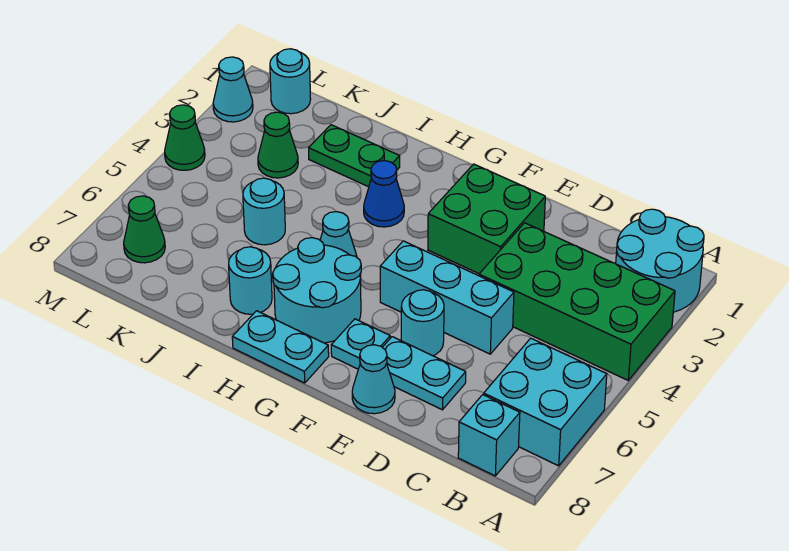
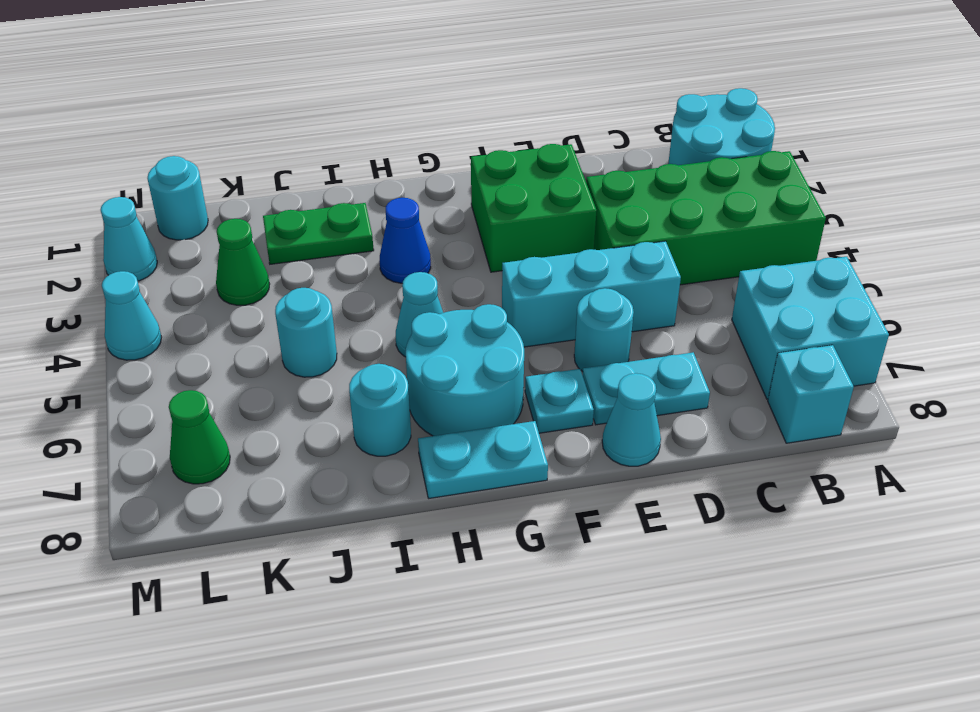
green 1x1 cone [165,105,205,170] -> cyan 1x1 cone [102,271,161,360]

